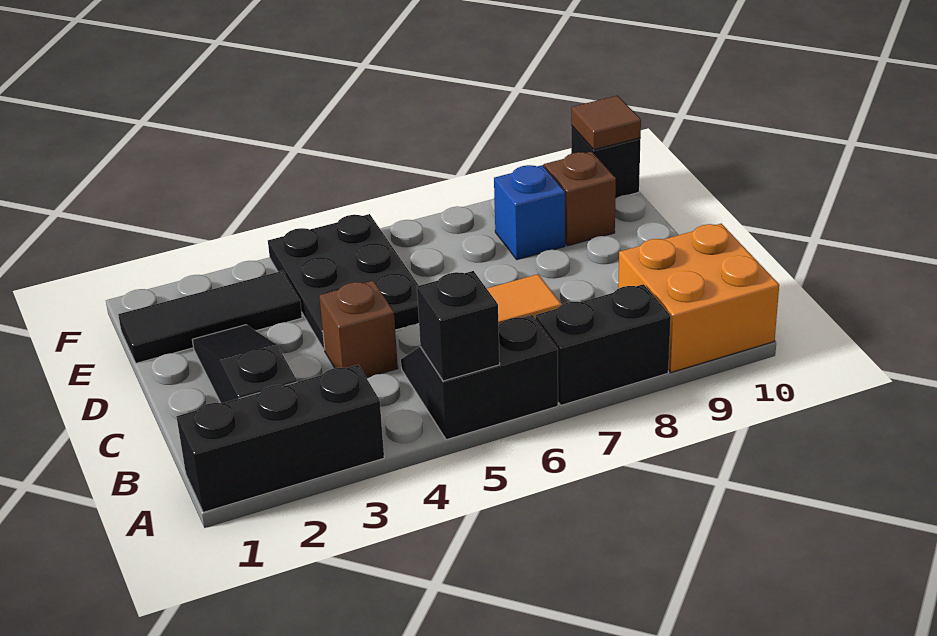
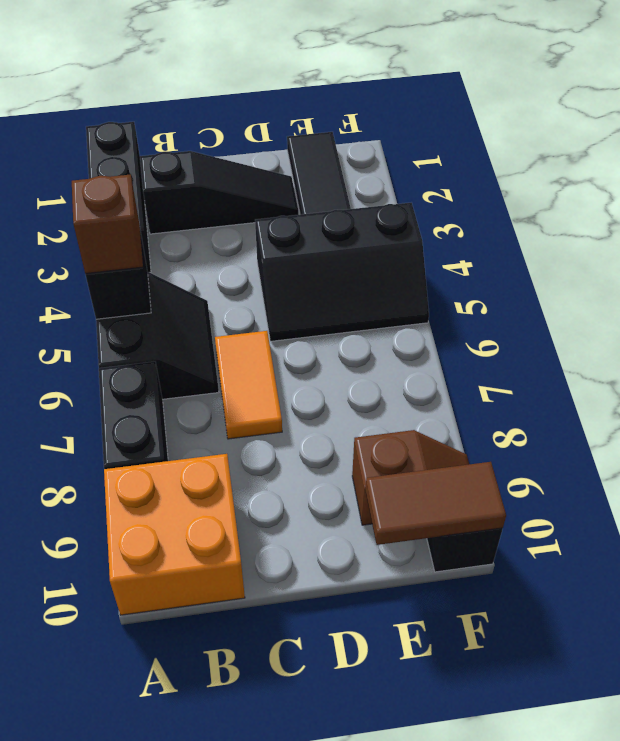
brown 1x1 brick [319,281,398,378] -> brown 1x1 brick moved to [72,174,143,274]
black 2x3 plate [268,214,419,350] -> black 2x3 slope [255,203,429,341]
blue 1x1 brick [494,165,565,260] -> none
brown 1x1 tile [571,96,641,150] -> brown 1x2 tile [365,462,506,545]

